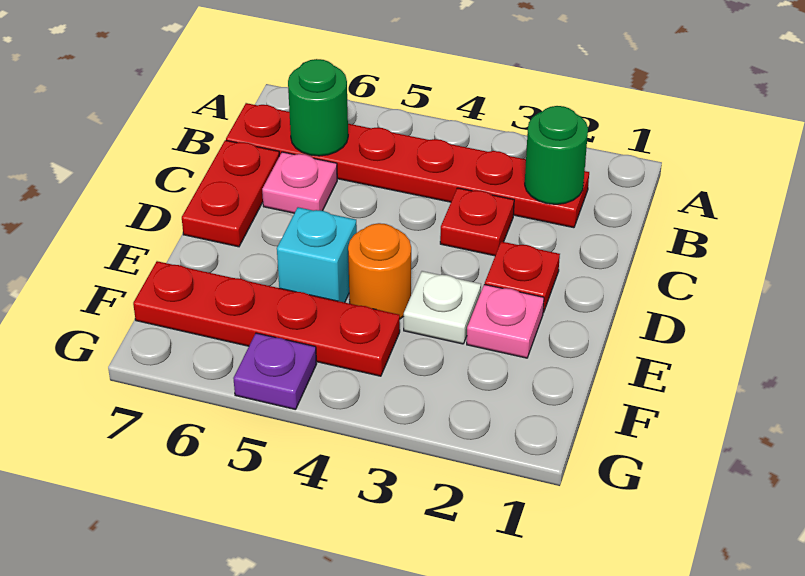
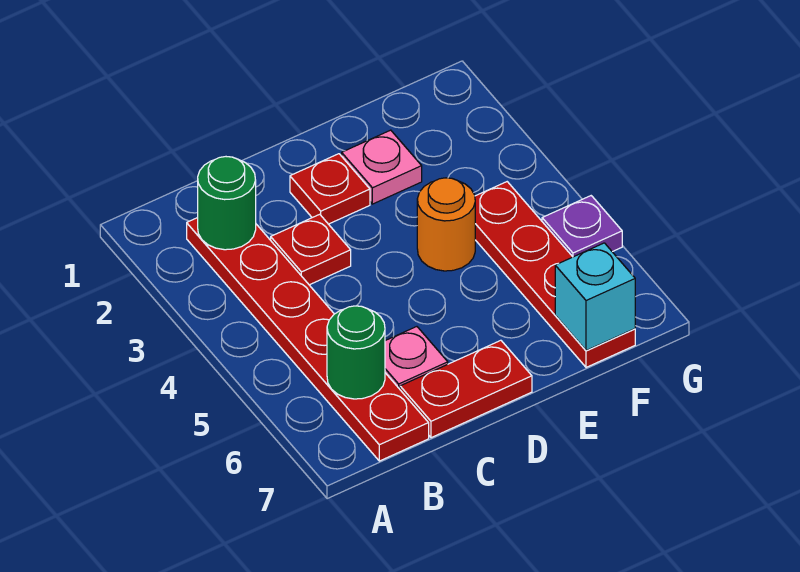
white 1x1 plate [404,271,481,344] -> none
cyan 1x1 brick [277,207,357,302] -> cyan 1x1 brick moved to [555,243,635,351]

